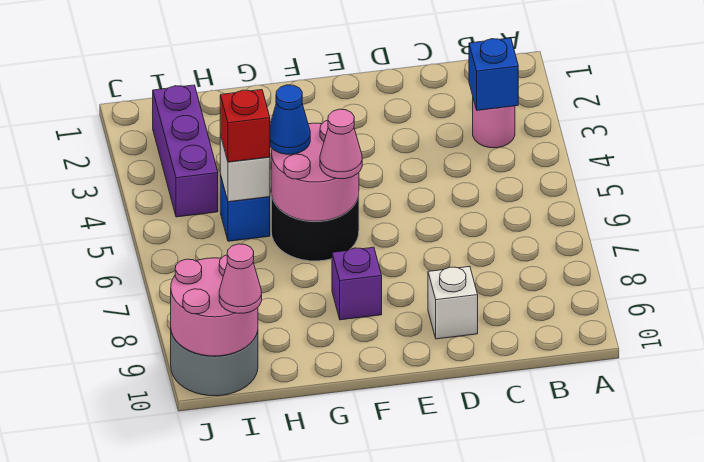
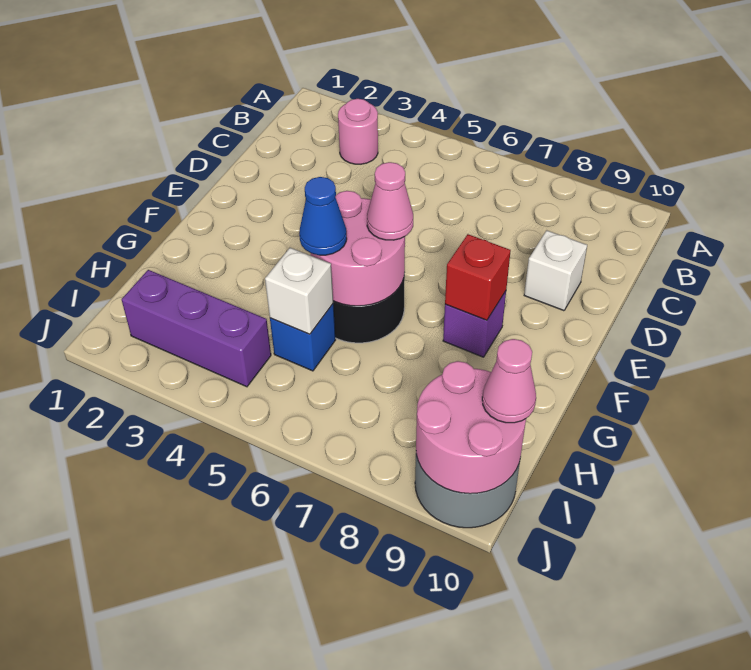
blue 1x1 brick [469,38,518,110] -> none
red 1x1 brick [220,90,270,162] -> red 1x1 brick moved to [445,234,511,320]

